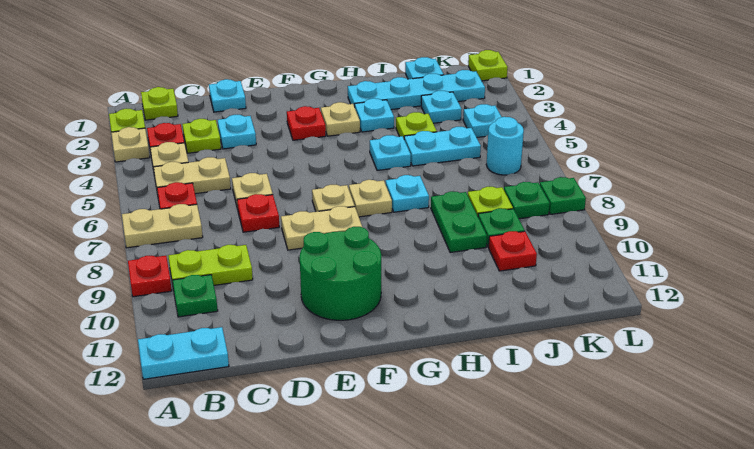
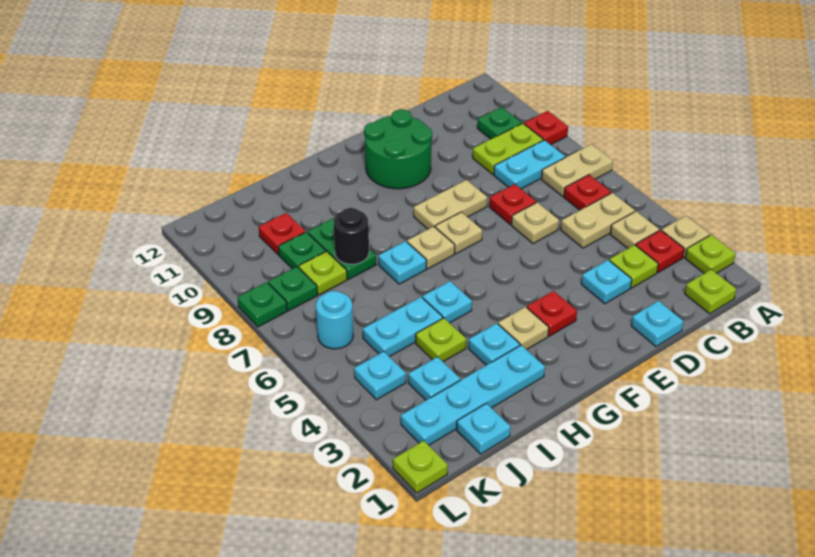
cyan 1x2 plate [138,327,229,379] -> cyan 1x2 plate moved to [494,140,565,189]
none -> black 1x1 round brick [333,208,369,264]

